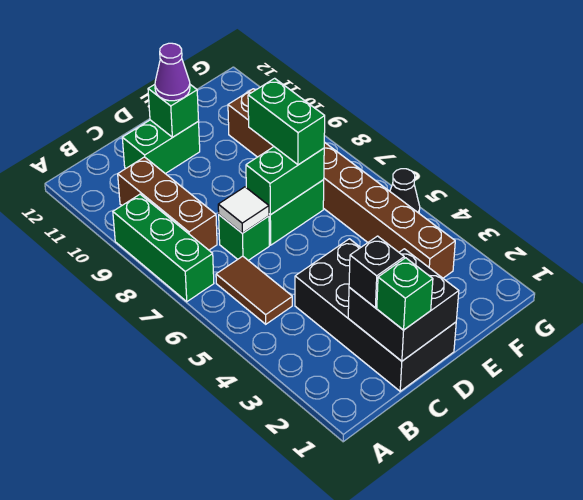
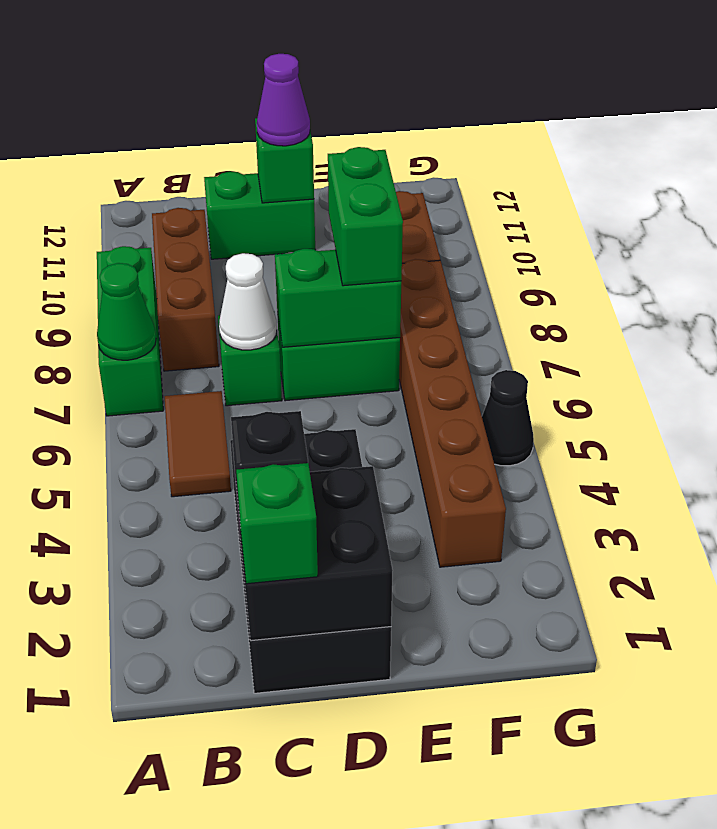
none -> green 1x1 cone [97,263,156,360]
white 1x1 tile [218,187,269,233] -> white 1x1 cone [219,253,277,350]

